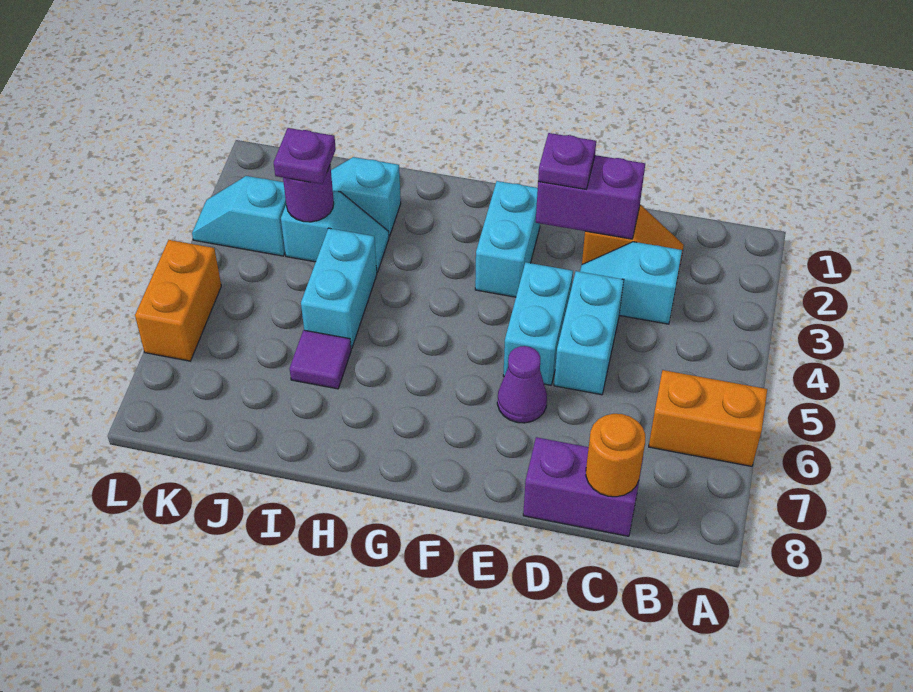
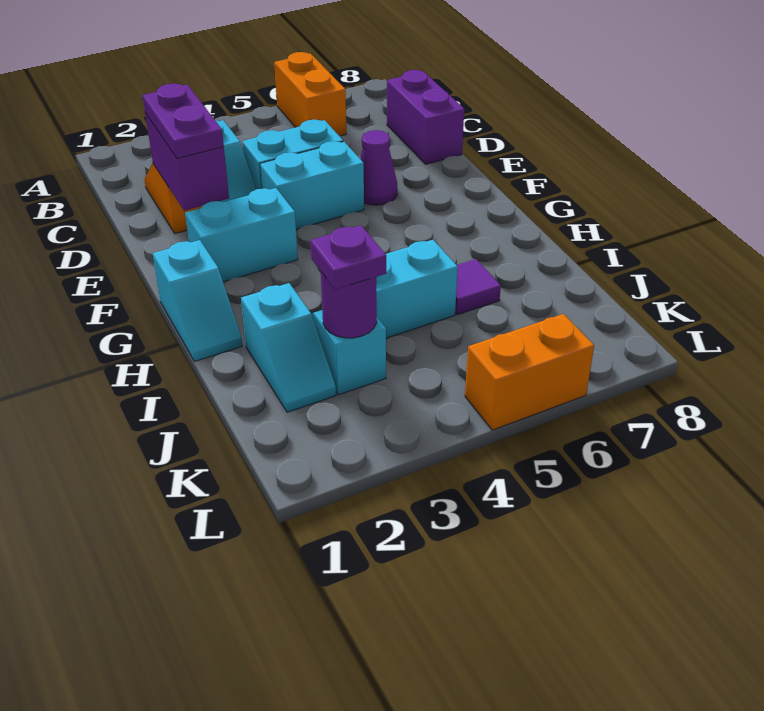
orange 1x1 round brick [586,414,645,497] -> none
purple 1x1 plate [538,133,596,189] -> purple 1x2 plate [143,83,224,159]
cyan 1x2 slope [192,176,286,256] -> cyan 1x2 slope moved to [153,240,242,361]

